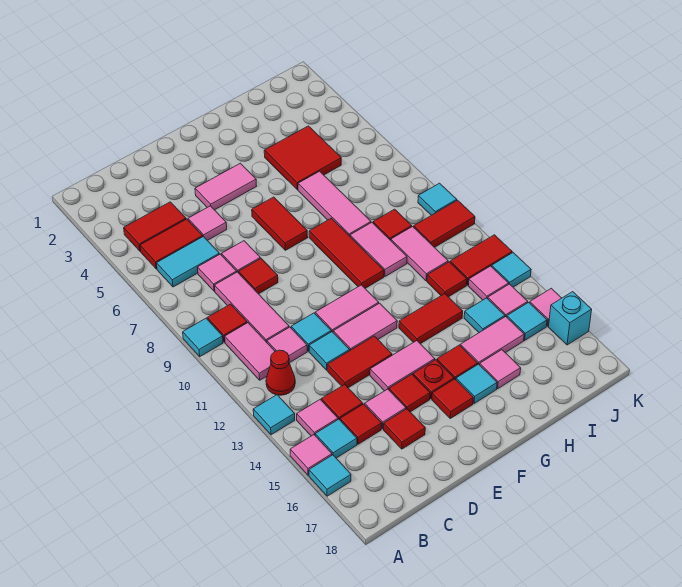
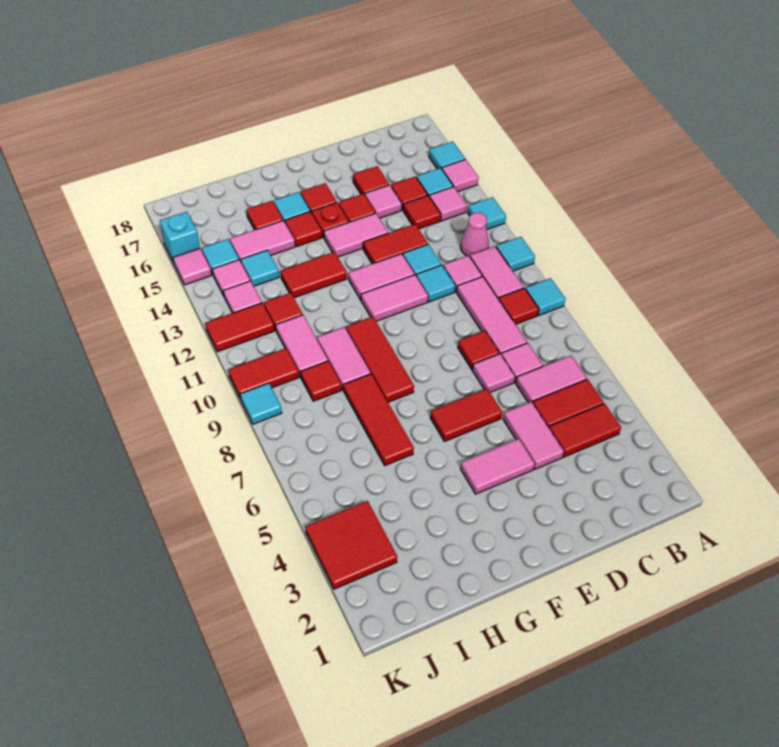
cyan 1x2 tile [157,237,219,287] -> pink 1x2 tile [516,356,587,403]
red 1x1 cone [266,350,295,395] -> pink 1x1 cone [461,213,489,256]
pink 1x1 tile [188,206,227,240] -> pink 1x2 tile [503,402,564,469]
red 1x2 tile [252,197,308,250] -> red 1x2 tile turned to [430,389,502,442]
red 2x2 tile [264,126,341,190] -> red 2x2 tile moved to [305,501,397,589]
pink 1x3 tile [298,171,371,236] -> red 1x3 tile [343,374,414,465]
pink 1x1 tile [480,350,521,388] -> red 1x1 tile [246,201,283,230]
cyan 1x1 tile [492,253,531,287] -> cyan 1x1 tile moved to [496,237,535,271]

